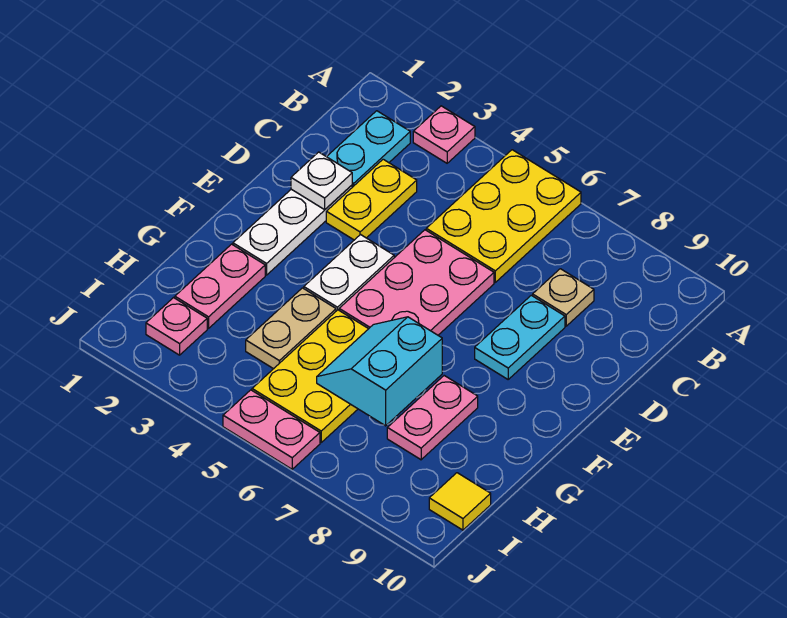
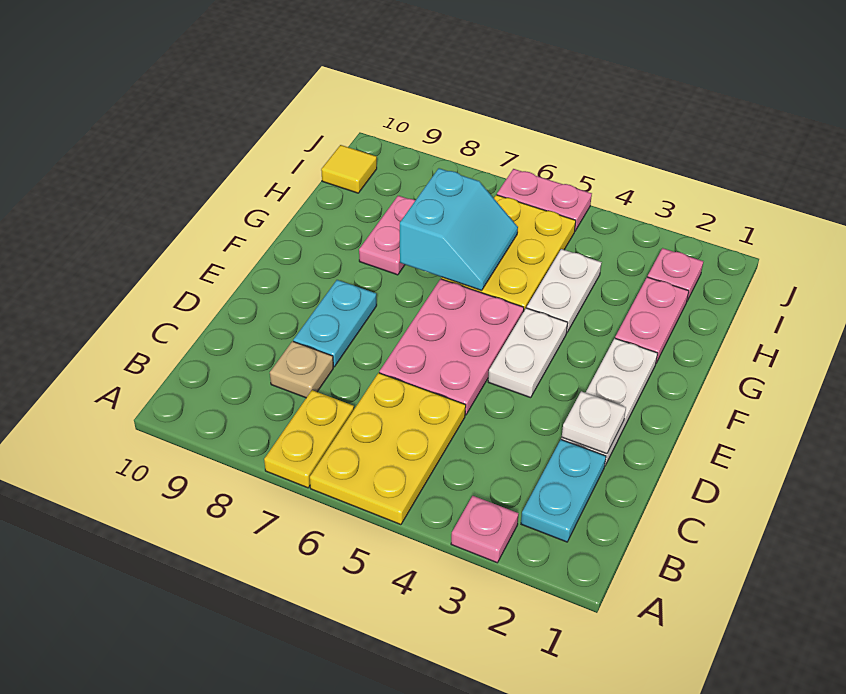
yellow 1x2 plate [326,159,417,240] -> yellow 1x2 plate moved to [264,390,354,488]
tan 1x2 plate [246,288,336,369] -> white 1x2 plate [527,249,602,333]

